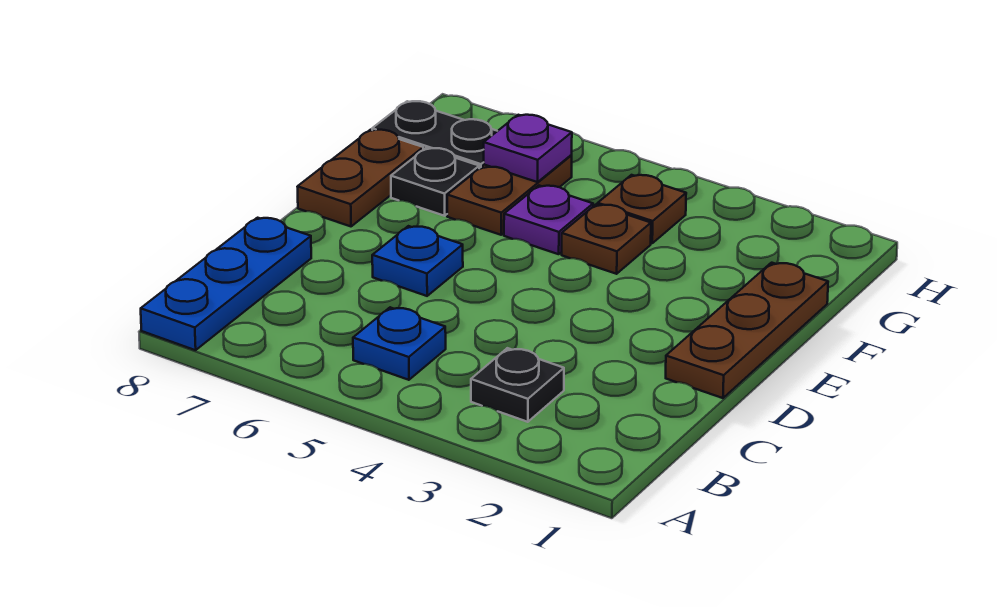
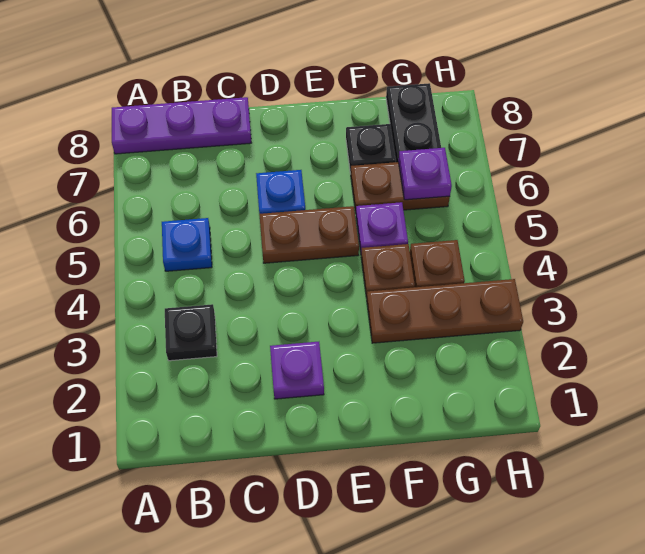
blue 1x3 plate [141,218,311,350] -> purple 1x3 plate [112,97,251,154]
brown 1x3 plate [666,263,828,398] -> brown 1x3 plate moved to [367,279,523,343]
none -> purple 1x1 plate [270,342,324,399]
brown 1x2 plate [297,130,423,226] -> brown 1x2 plate moved to [259,206,359,263]

